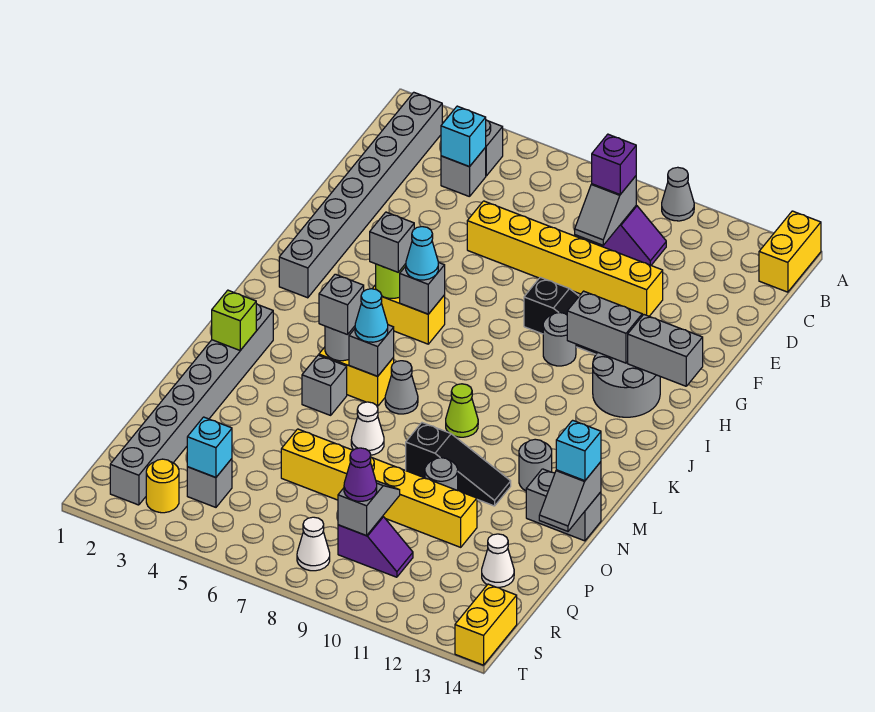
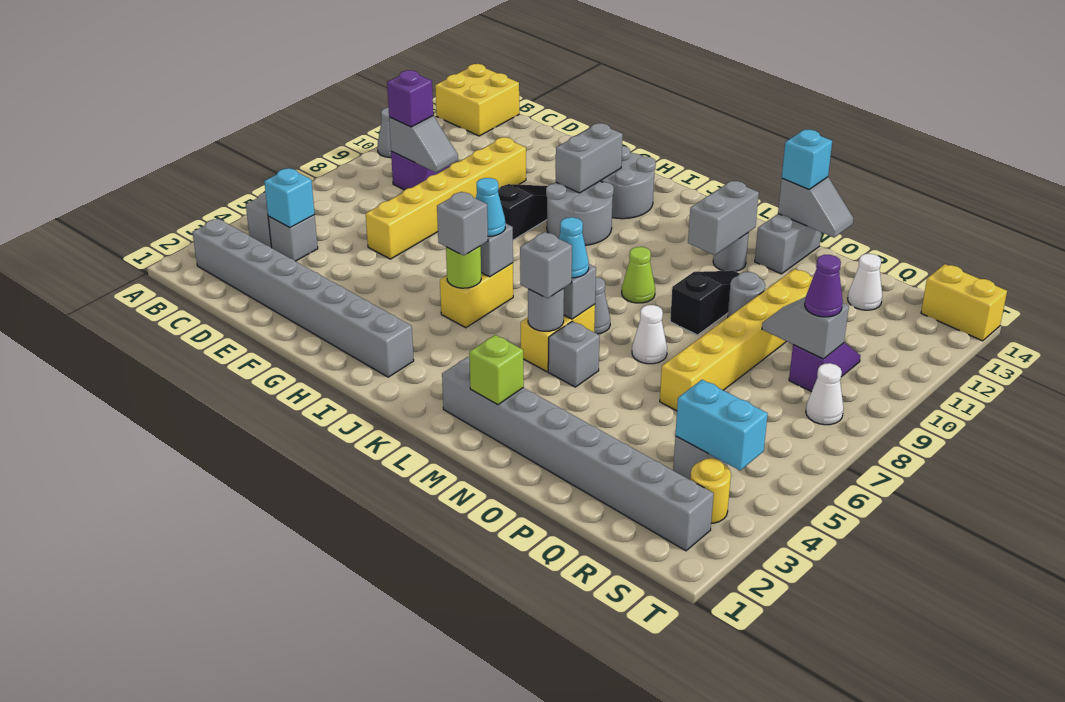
yellow 1x2 brick [759,211,821,292] -> yellow 2x2 brick [435,64,519,136]
grey 1x1 round brick [543,313,576,366] -> grey 2x2 round brick [546,181,614,245]
grey 1x2 brick [628,315,703,386] -> grey 1x2 brick moved to [688,181,759,255]
cyan 1x1 brick [187,417,232,477] -> cyan 1x2 brick [675,380,768,470]

